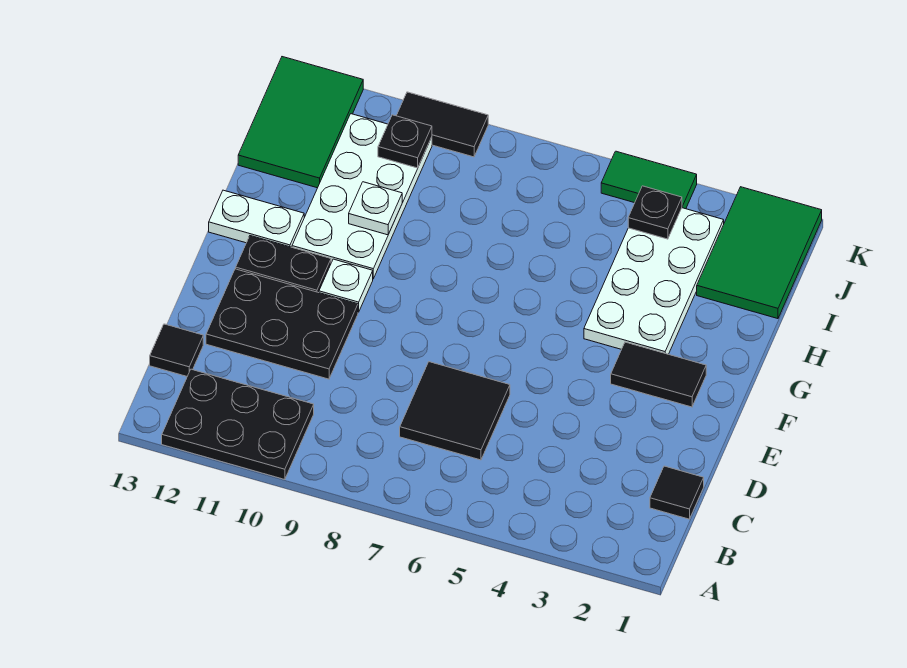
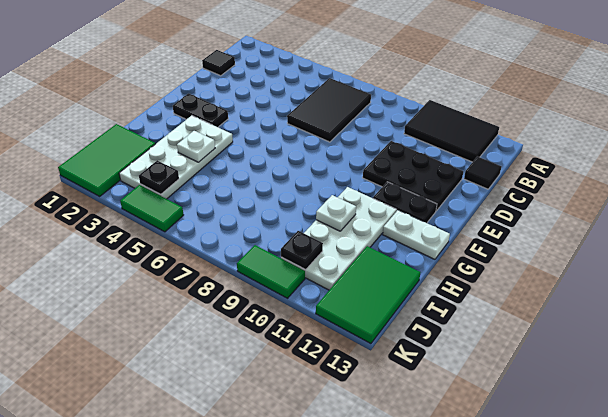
black 2x3 plate [162,369,314,480] -> black 2x3 tile [404,100,499,162]
black 2x2 tile [400,362,510,460] -> black 2x3 tile [287,78,371,142]
black 1x2 tile [611,342,706,407] -> black 1x2 plate [173,93,228,127]
white 1x1 plate [319,259,373,312] -> white 1x1 plate moved to [177,131,215,162]
black 1x2 tile [397,92,488,157] -> green 1x2 tile [237,245,305,298]

